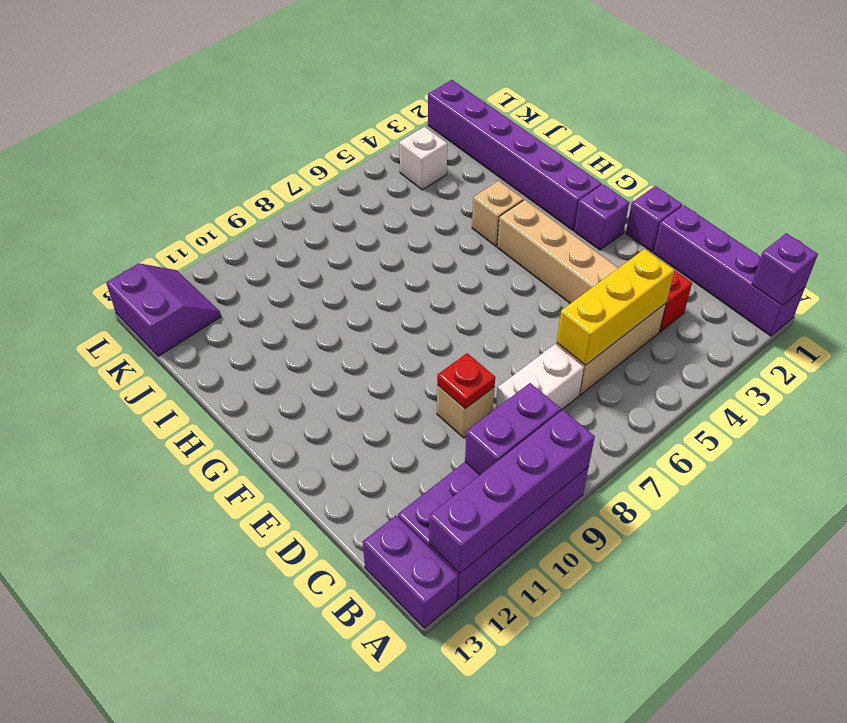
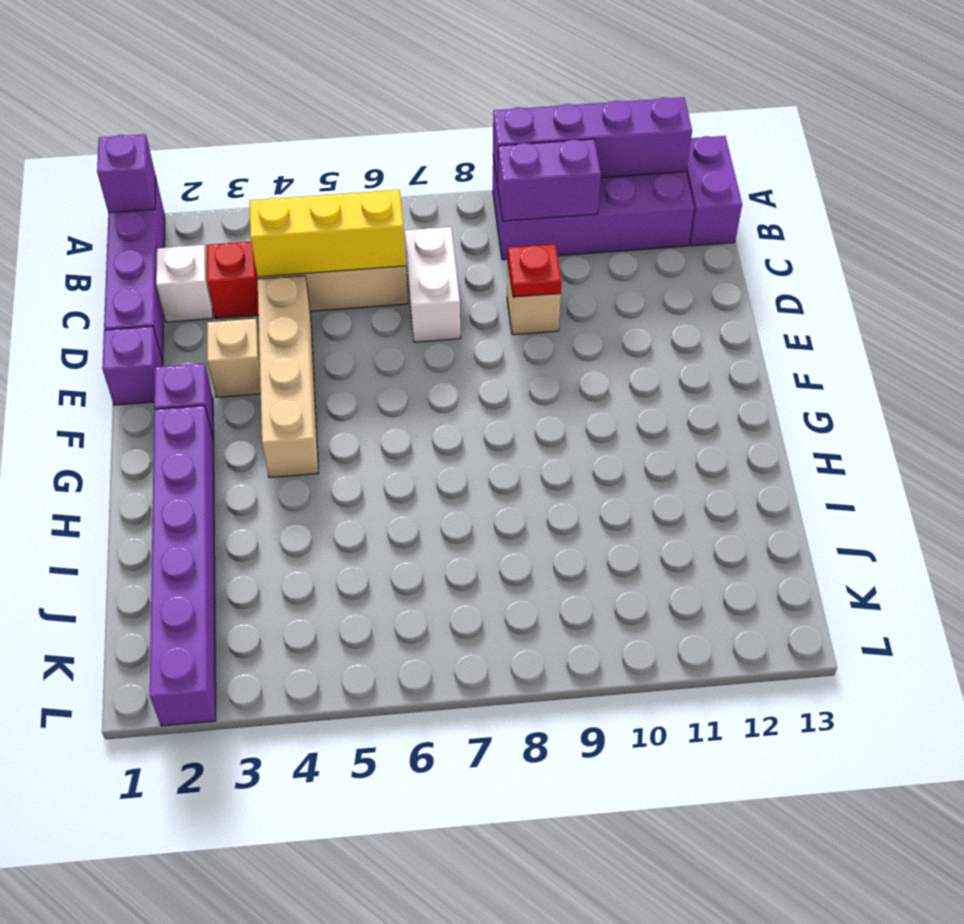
white 1x2 brick [496,344,584,410] -> white 1x2 brick turned to [405,227,461,342]
tan 1x1 brick [472,181,523,246] -> tan 1x1 brick moved to [207,319,261,397]
white 1x1 brick [399,127,447,190] -> white 1x1 brick moved to [156,245,213,322]
purple 2x2 slope [106,263,221,356] -> none

